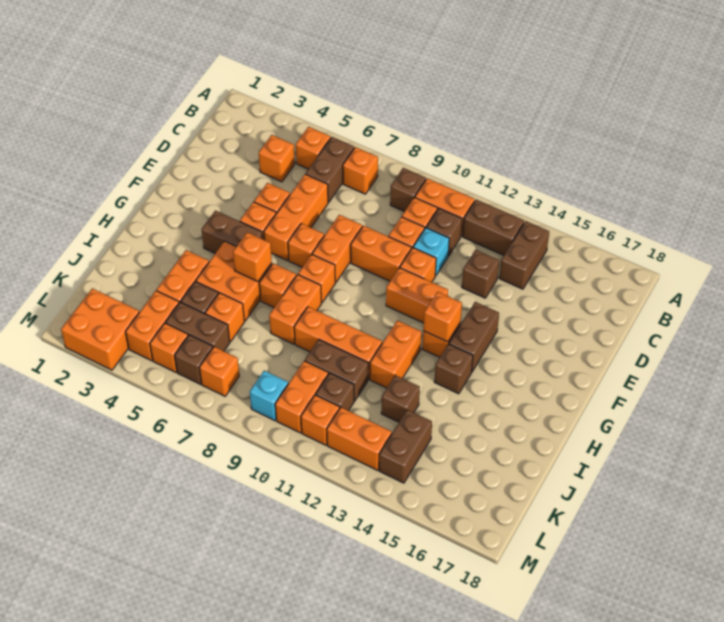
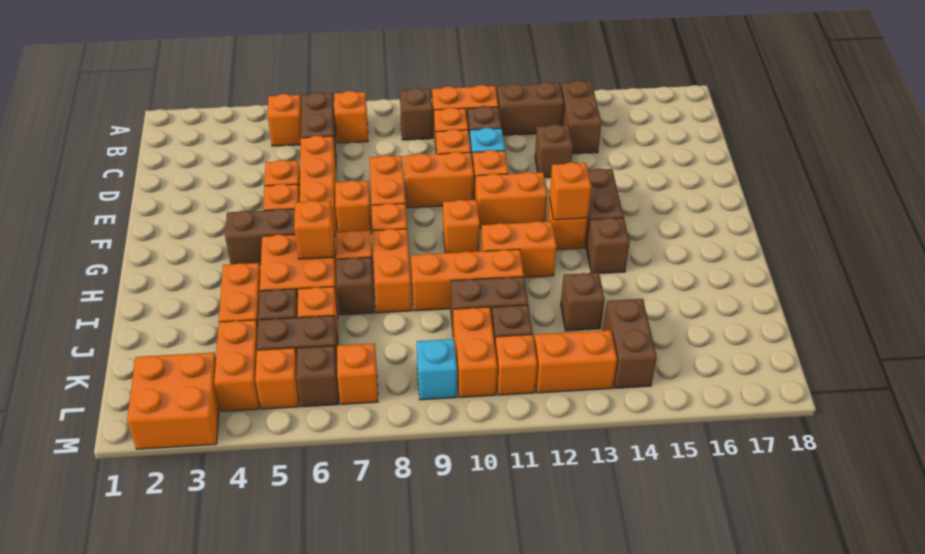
orange 1x1 brick [259,135,295,182] -> orange 1x1 brick moved to [443,200,480,253]
orange 1x2 brick [370,320,421,388] -> orange 1x2 brick turned to [481,221,557,278]
none -> brown 1x1 brick [336,257,375,315]

